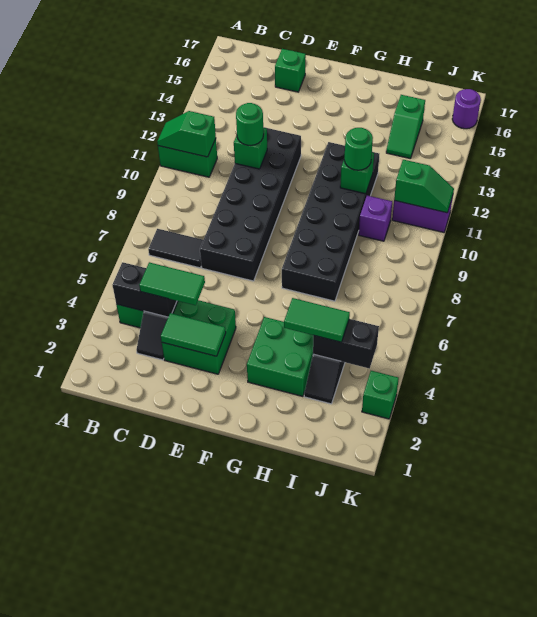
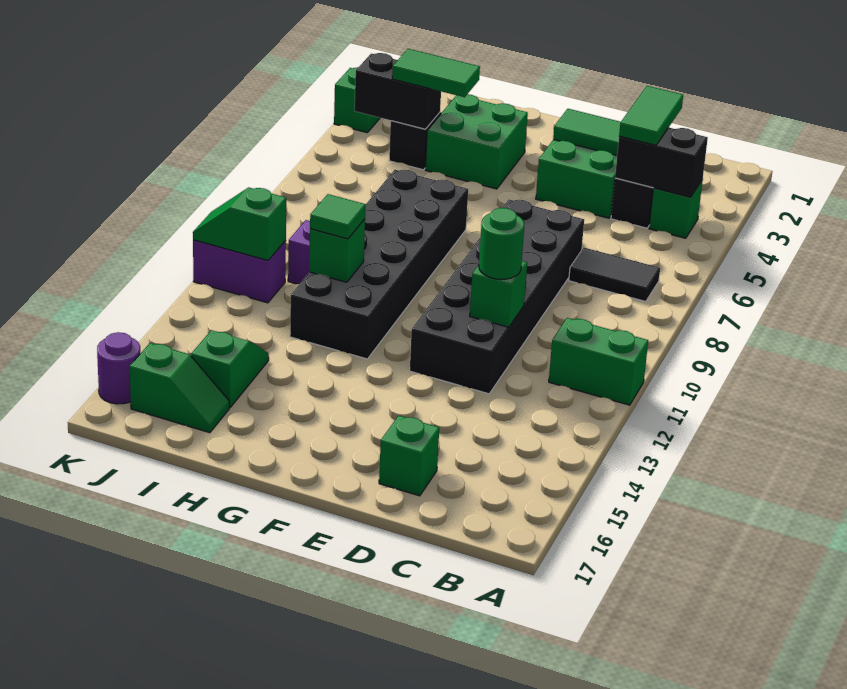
green 1x2 slope [157,111,216,157] -> green 1x2 slope moved to [130,343,229,433]
green 1x2 tile [139,262,205,305] -> green 1x2 tile turned to [619,86,683,145]
green 1x1 round brick [344,128,373,170] -> green 1x1 tile [310,194,366,239]

